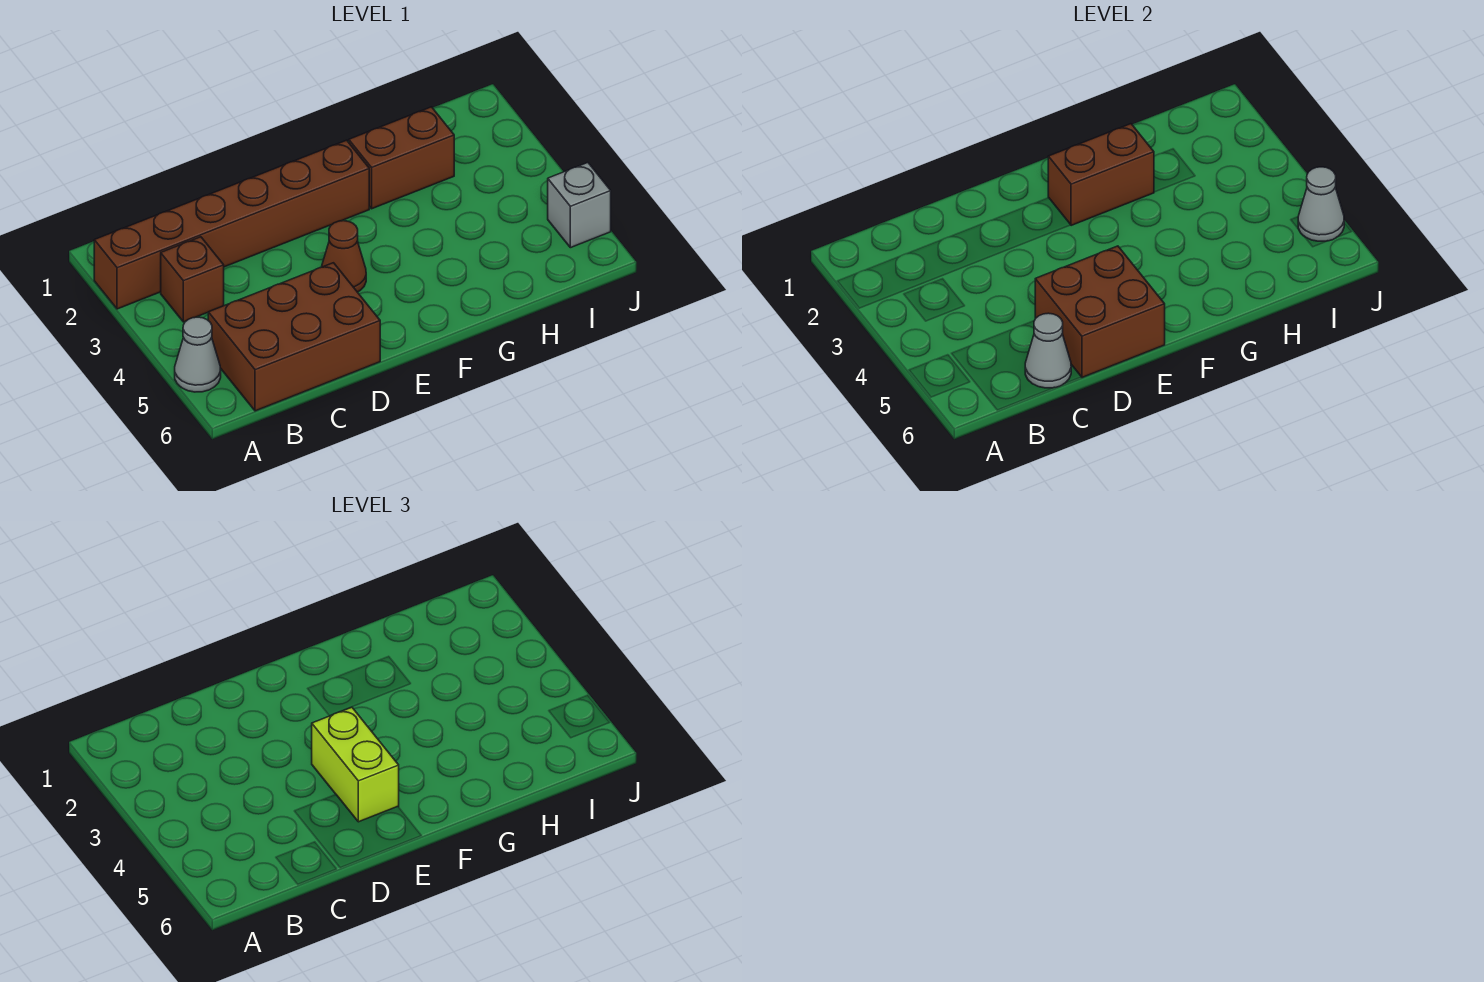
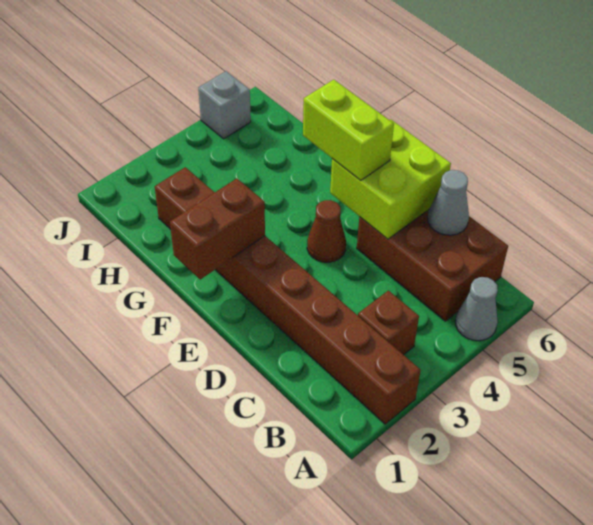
brown 2x2 brick [1035,246,1165,377] -> lime 2x2 brick [330,120,451,239]
lime 1x2 brick [312,707,399,822] -> lime 1x2 brick turned to [303,80,394,180]
brown 1x2 brick [1048,124,1154,226] -> brown 1x2 brick turned to [170,179,265,280]
grey 1x1 cone [1298,167,1344,241] -> none

